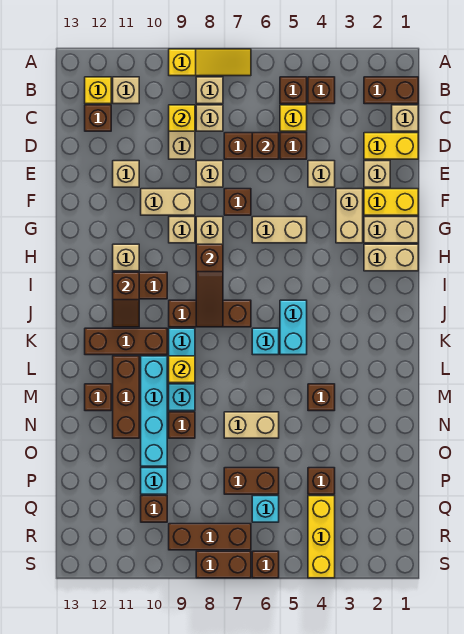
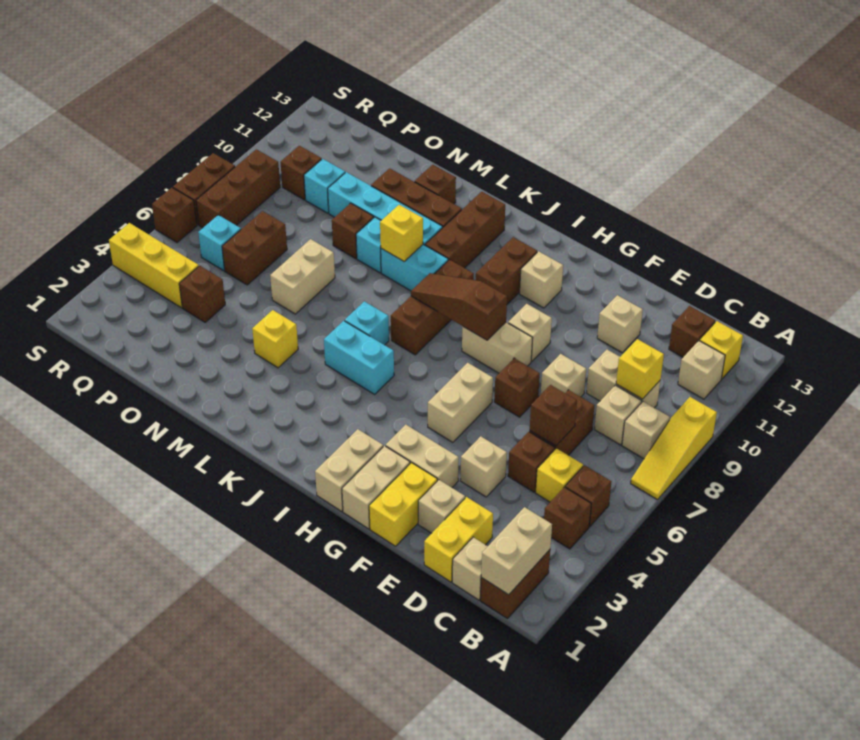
tan 1x2 brick [141,189,195,215] -> tan 1x2 brick moved to [481,507,552,595]
brown 1x2 slope [113,272,139,327] -> none
brown 1x1 brick [308,384,335,411] -> yellow 1x1 brick [252,310,298,368]

